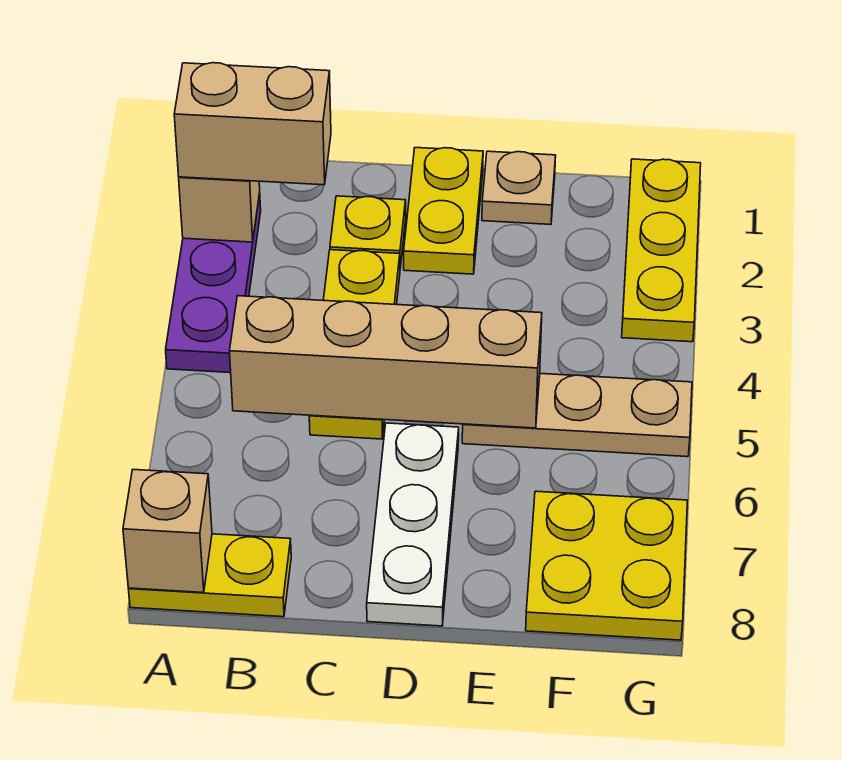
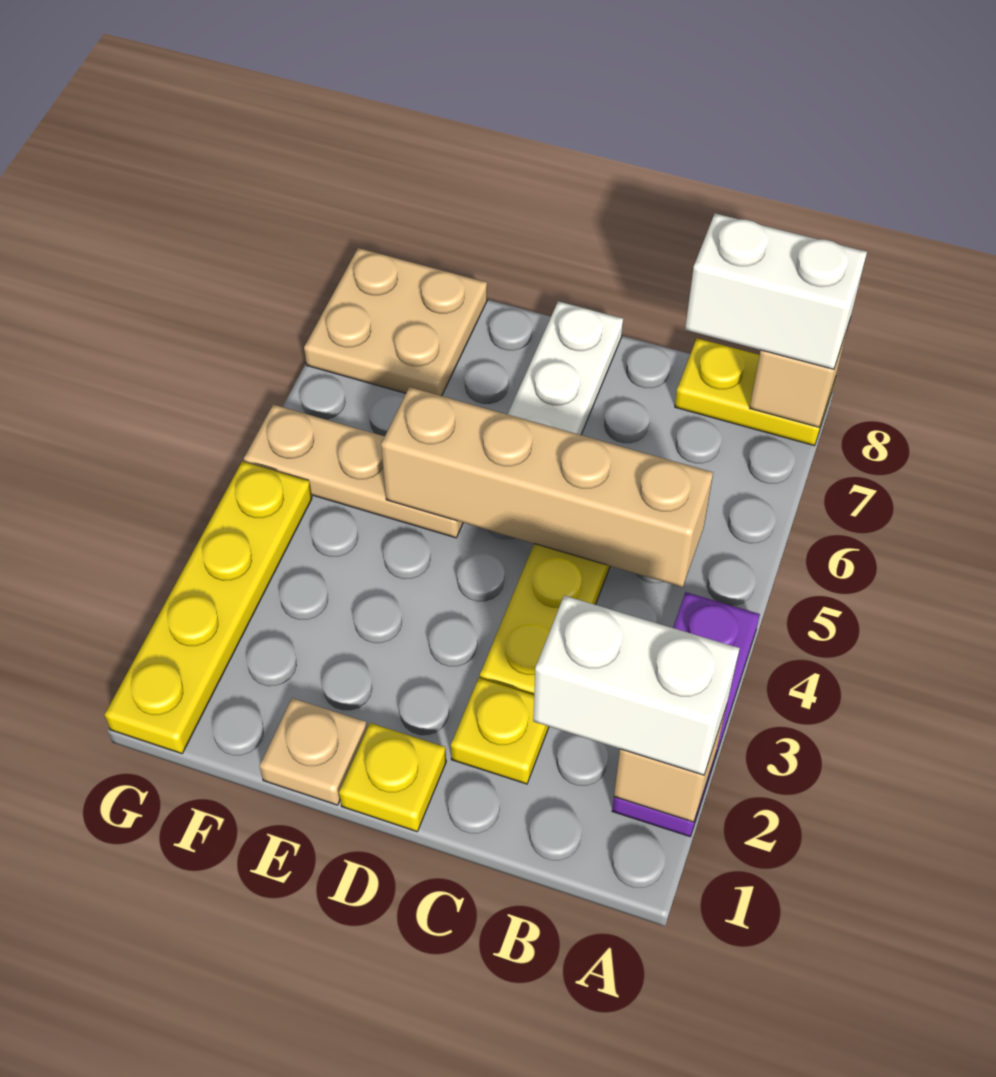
tan 1x2 brick [174,63,331,185] -> white 1x2 brick [533,596,740,775]
none -> white 1x2 brick [685,213,867,369]
yellow 1x2 plate [404,148,483,274] -> yellow 1x1 plate [339,723,446,832]
yellow 2x2 plate [526,491,687,640] -> tan 2x2 plate [304,248,487,396]
yellow 1x3 plate [622,159,701,342] -> yellow 1x4 plate [105,461,312,754]

